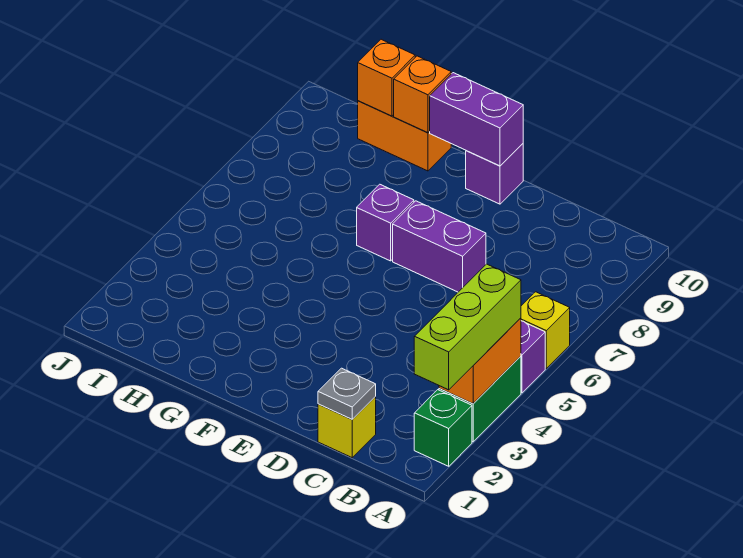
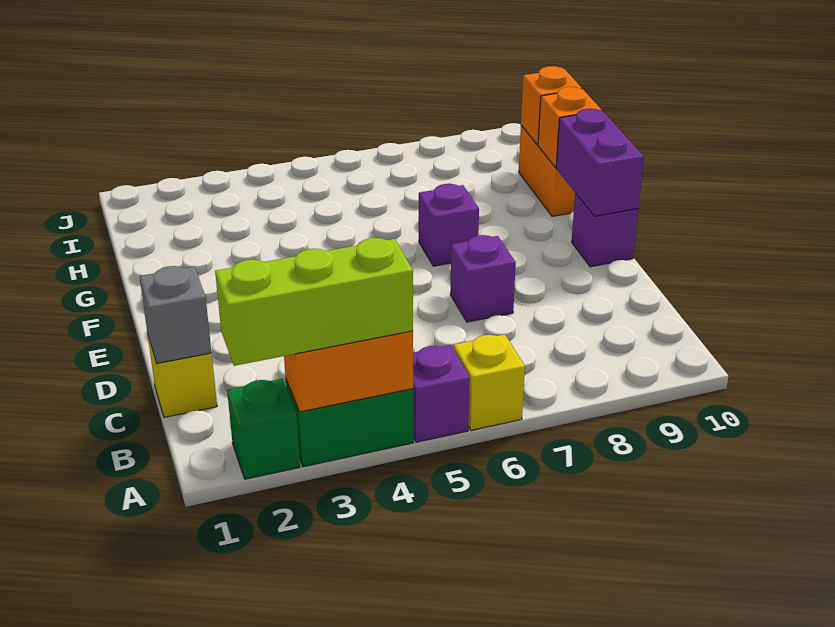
grey 1x1 plate [318,368,376,419] -> grey 1x1 brick [140,266,212,364]
purple 1x2 brick [393,201,486,292] -> purple 1x1 brick [450,235,516,322]

